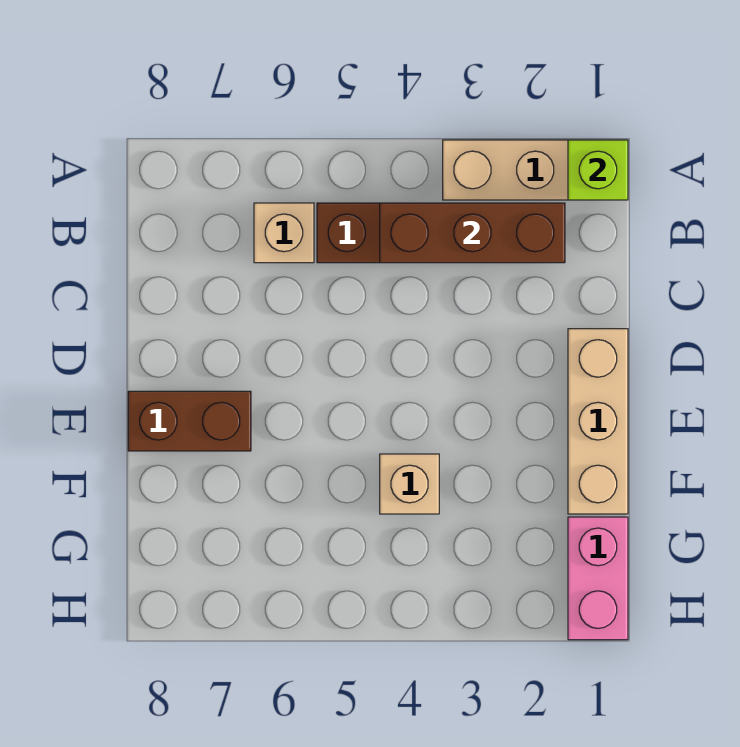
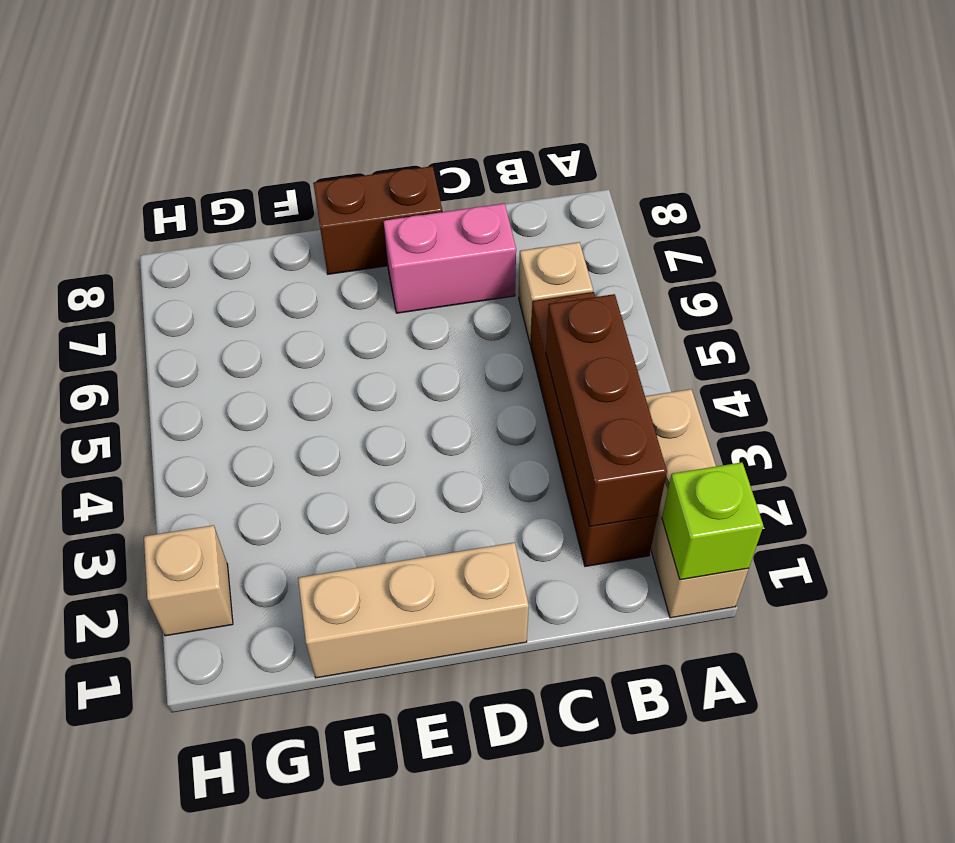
brown 1x2 brick [128,391,251,451] -> brown 1x2 brick turned to [313,166,442,274]
tan 1x1 brick [380,454,439,514] -> tan 1x1 brick moved to [144,525,233,636]
pink 1x2 brick [568,517,628,640] -> pink 1x2 brick moved to [384,203,516,313]

